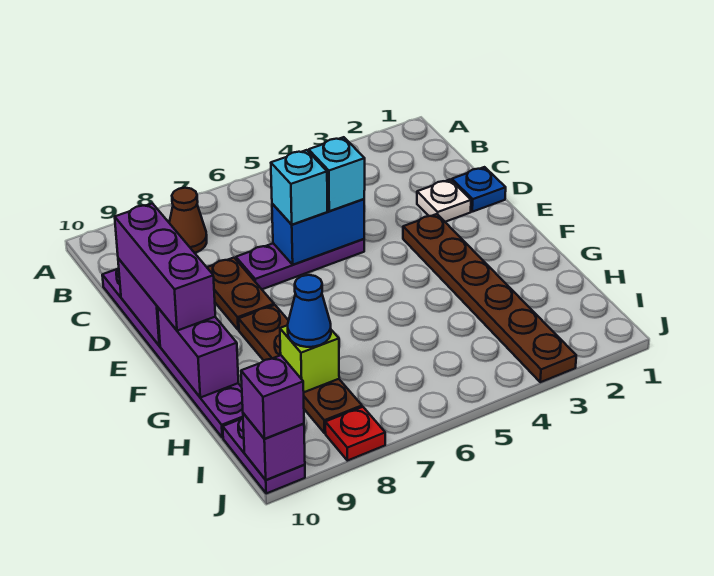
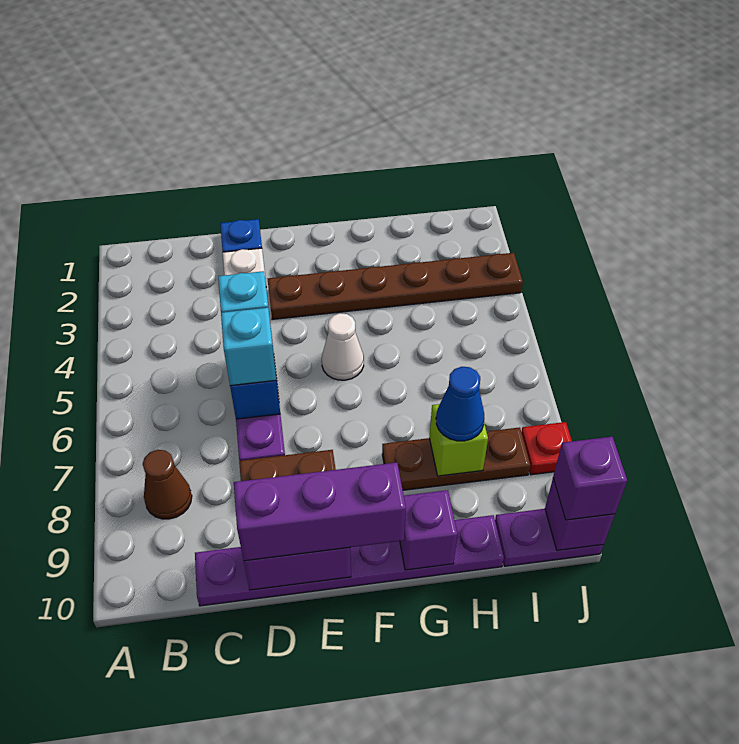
none -> white 1x1 cone [322,313,364,380]
brown 1x4 plate [239,305,362,433] -> brown 1x3 plate [382,427,530,490]
purple 1x2 brick [158,308,238,398] -> purple 1x1 brick [400,490,457,570]

